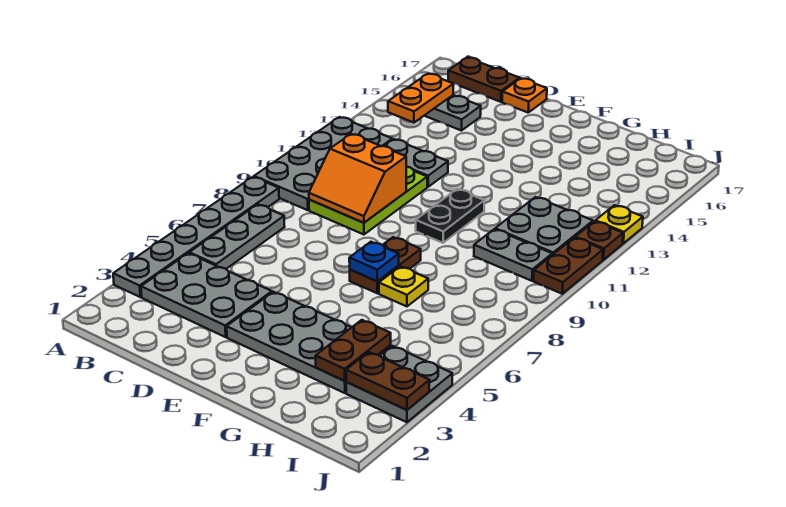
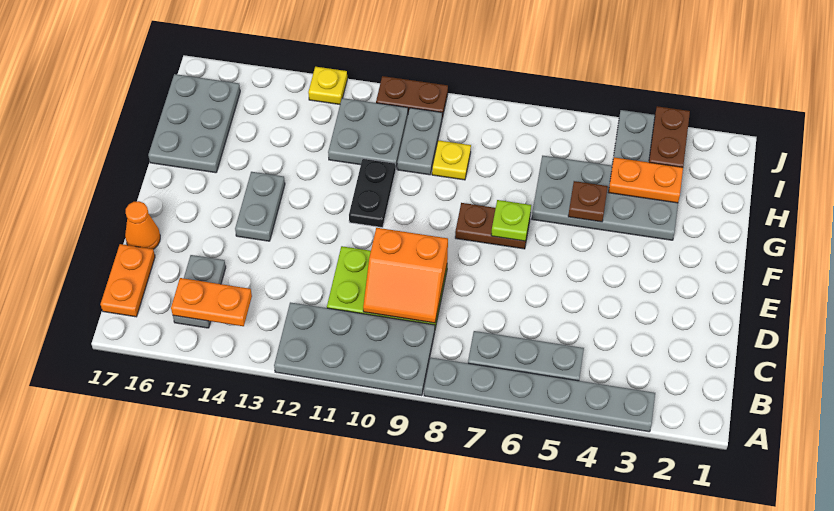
grey 2x3 plate [141,253,272,337] -> grey 2x3 plate moved to [148,74,240,173]
brown 1x2 plate [448,58,520,102] -> orange 1x2 plate [101,244,155,317]
orange 2x2 slope [309,134,406,223] -> orange 2x2 slope turned to [363,228,448,323]
grey 1x2 plate [385,139,448,187] -> grey 1x2 plate moved to [235,172,285,241]
orange 1x1 plate [502,78,547,112] -> orange 1x1 cone [125,201,160,249]
grey 2x4 plate [227,292,391,393] -> grey 2x4 plate turned to [532,156,678,240]
blue 1x1 plate [349,242,399,281] -> lime 1x1 plate [491,200,531,241]
black 1x2 plate [416,189,484,243] -> black 1x2 plate turned to [349,159,396,228]
yellow 1x1 plate [379,266,428,306] -> yellow 1x1 plate moved to [432,140,471,180]
brown 1x2 plate [316,320,391,381] -> orange 1x2 plate [609,157,683,203]
brown 1x1 plate [575,221,623,260] -> brown 1x1 plate moved to [568,181,608,222]

